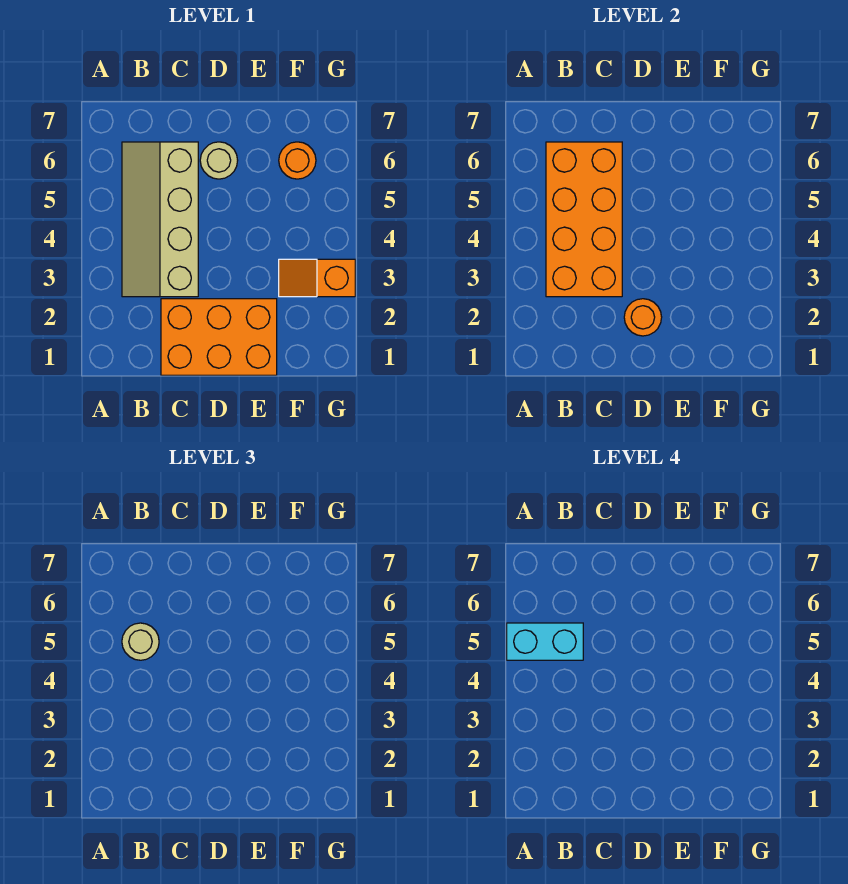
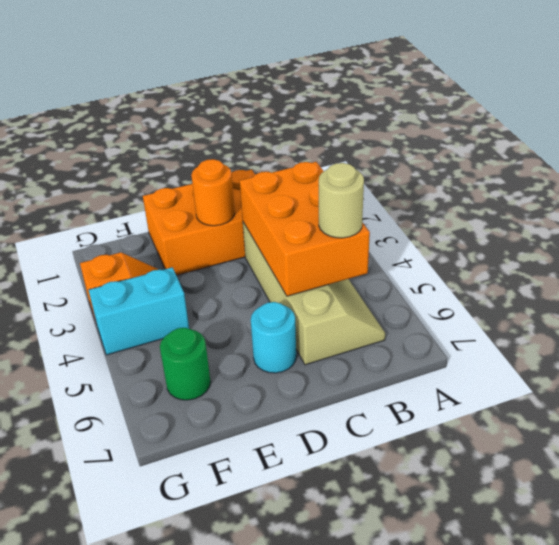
cyan 1x2 brick [507,623,583,660] -> cyan 1x2 brick moved to [89,267,189,355]
orange 2x4 brick [546,142,622,297] -> orange 2x3 brick [240,162,370,296]
tan 1x1 round brick [200,142,238,179] -> cyan 1x1 round brick [251,302,296,373]
orange 1x1 round brick [279,142,316,179] -> green 1x1 round brick [160,328,211,400]

